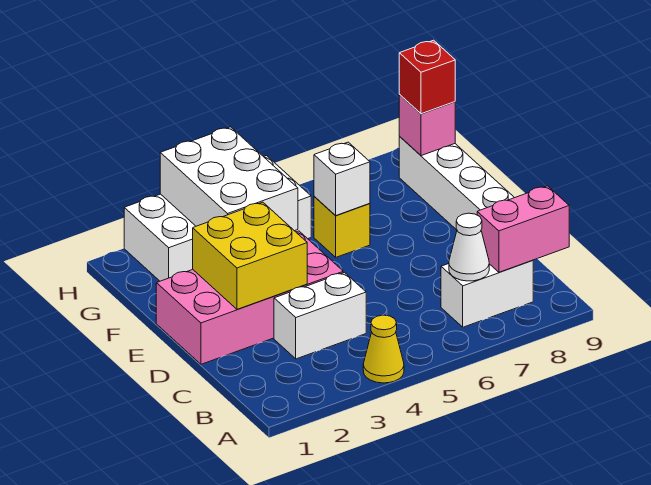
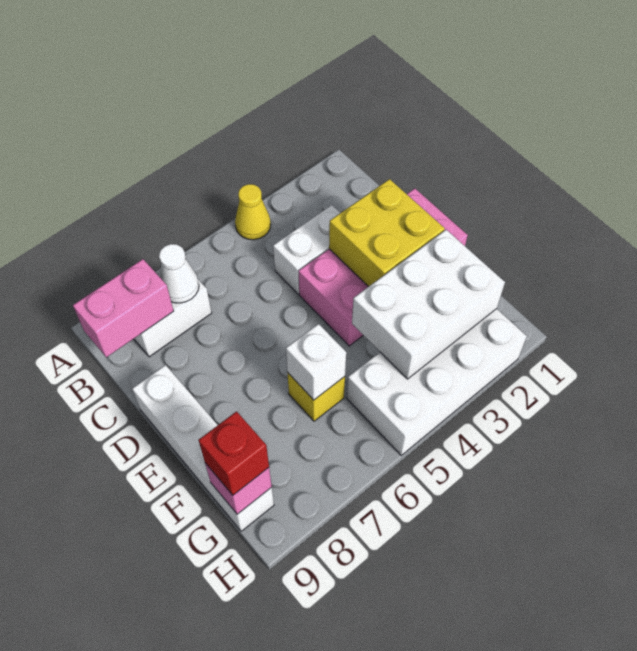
white 2x3 brick [160,127,298,231] -> white 2x3 brick turned to [352,230,505,379]

